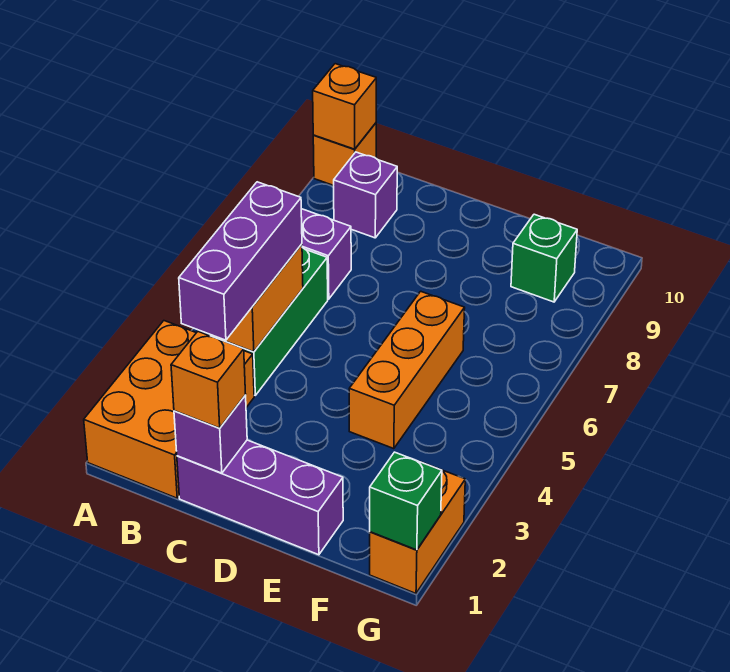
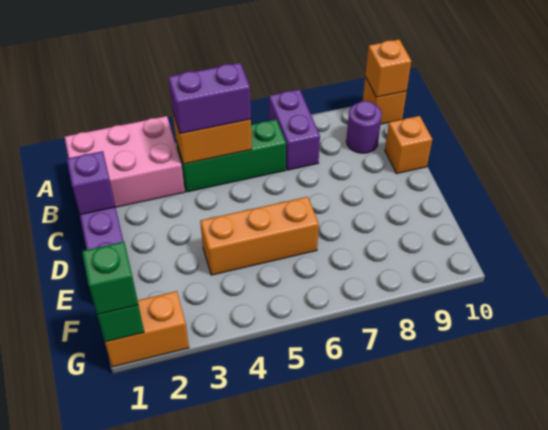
orange 2x3 brick [84,321,254,498] -> pink 2x3 brick [65,116,185,207]
purple 1x3 brick [179,182,302,340] -> purple 1x2 brick [168,63,251,134]
purple 1x1 brick [334,152,397,238] -> purple 1x1 round brick [346,101,382,153]
orange 1x1 brick [171,332,246,428] -> orange 1x1 brick moved to [385,116,432,174]
green 1x1 brick [511,214,577,302] -> green 1x1 brick moved to [82,242,138,315]

